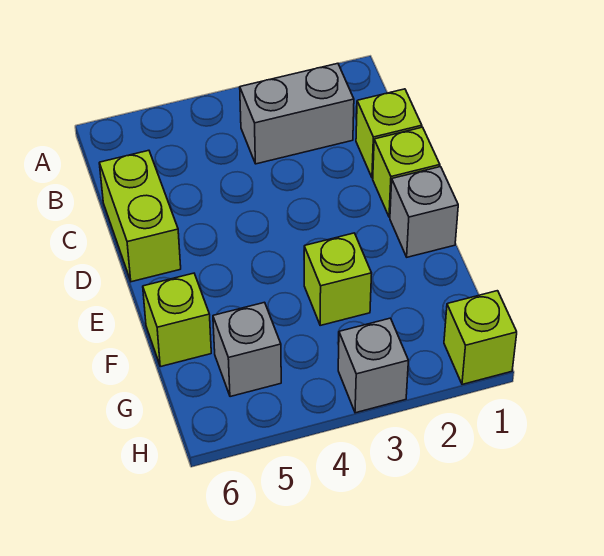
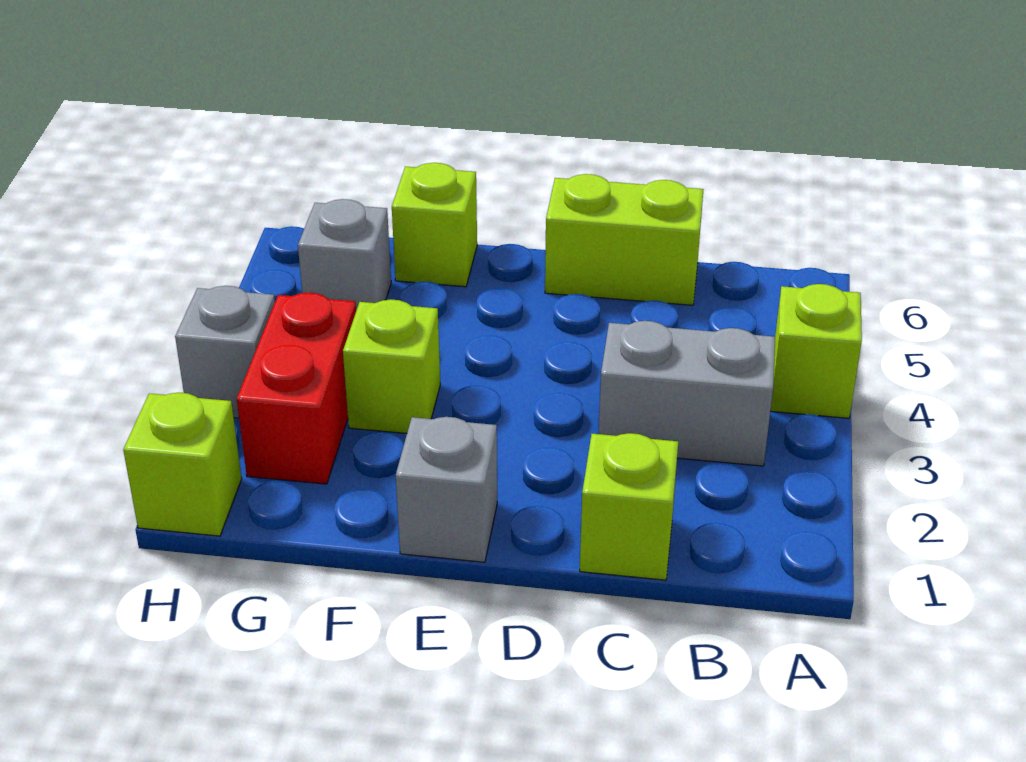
grey 1x2 brick [240,63,354,164] -> grey 1x2 brick turned to [598,321,775,466]
lime 1x1 brick [373,127,440,217] -> lime 1x1 brick moved to [771,284,862,418]
none -> red 1x2 brick [237,293,356,484]

